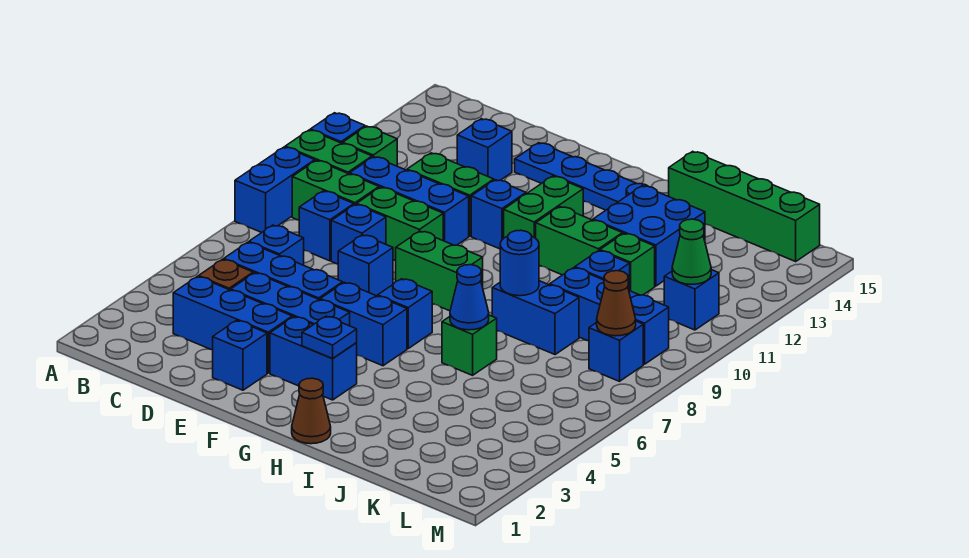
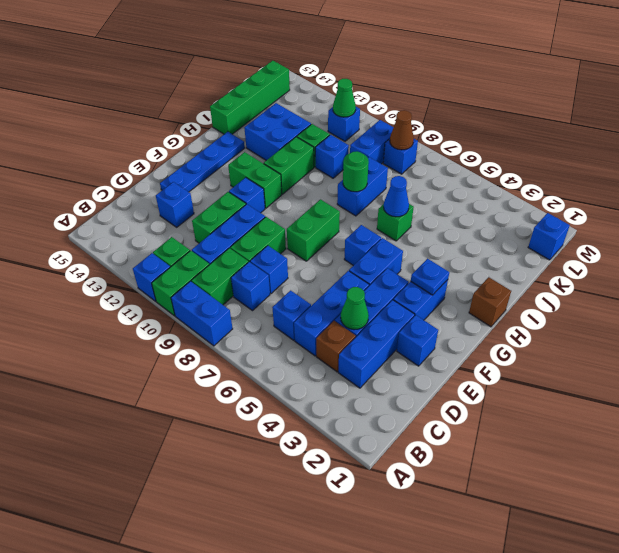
none -> green 1x1 cone [341,287,369,330]
blue 1x1 brick [338,235,393,296] -> blue 1x1 brick moved to [528,213,570,260]
brown 1x1 cone [292,378,331,444] -> brown 1x1 brick [469,277,511,327]
blue 1x1 round brick [500,230,539,296] -> green 1x1 round brick [343,151,369,192]
blue 1x3 brick [550,268,669,364] -> blue 1x2 brick [350,120,394,164]

